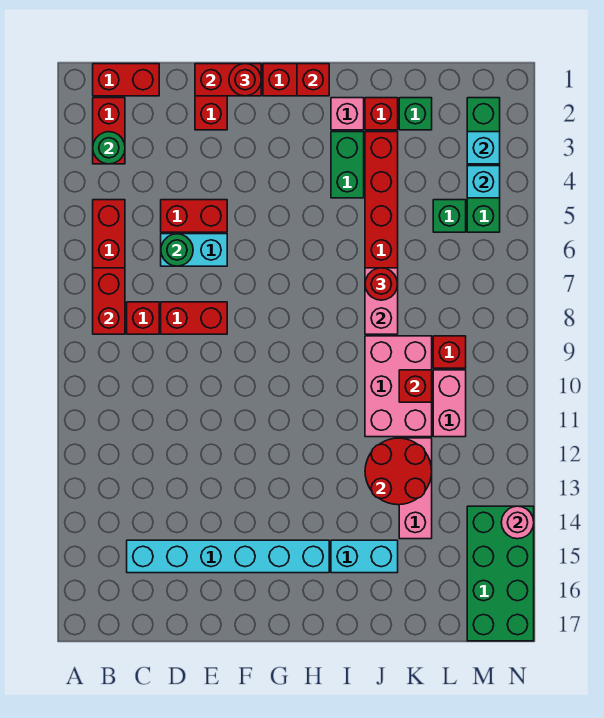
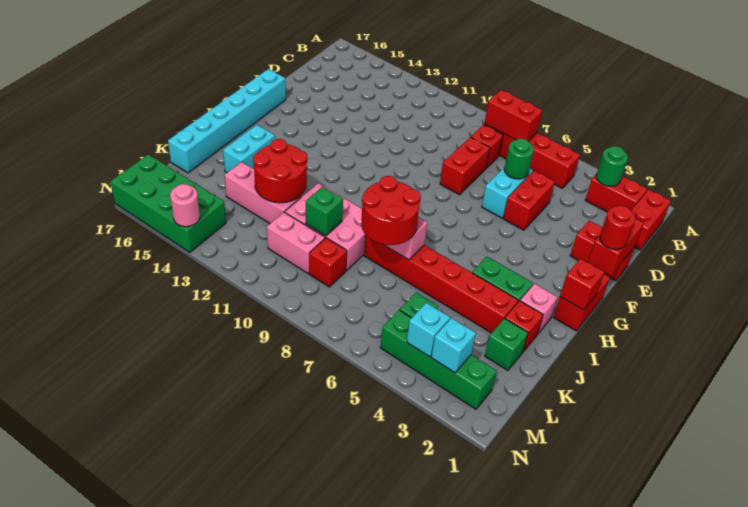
cyan 1x6 brick [127,540,329,573] -> cyan 1x6 brick moved to [168,69,286,173]
red 1x1 round brick [365,268,398,300] -> red 2x2 round brick [361,176,421,245]
red 1x1 brick [399,370,432,402] -> green 1x1 brick [306,187,343,236]

